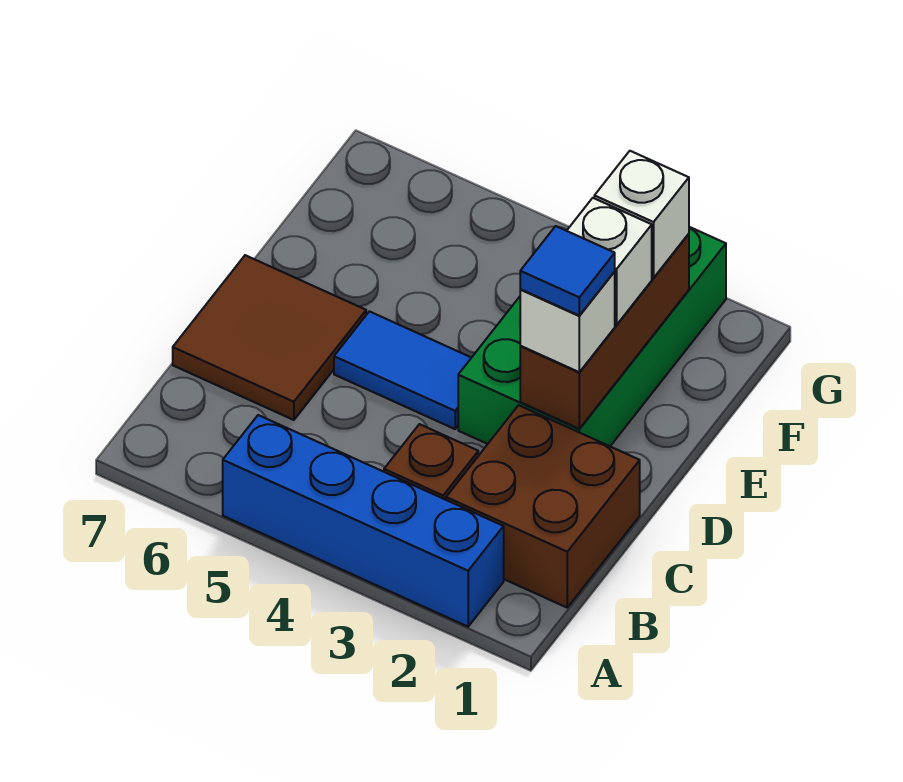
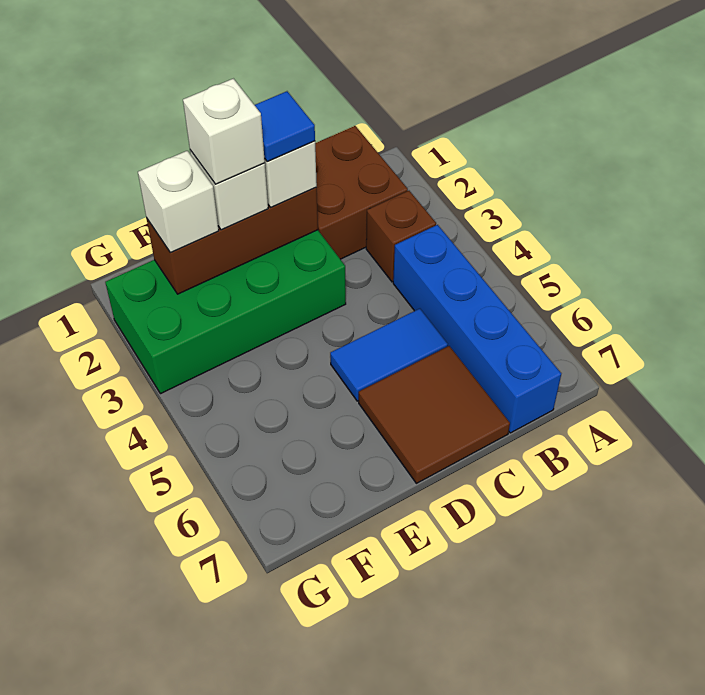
blue 1x4 brick [223,415,504,627] -> blue 1x4 brick moved to [393,225,561,433]
blue 1x2 tile [334,311,471,429] -> blue 1x2 tile turned to [330,309,448,401]
none -> white 1x1 brick [183,79,265,184]

